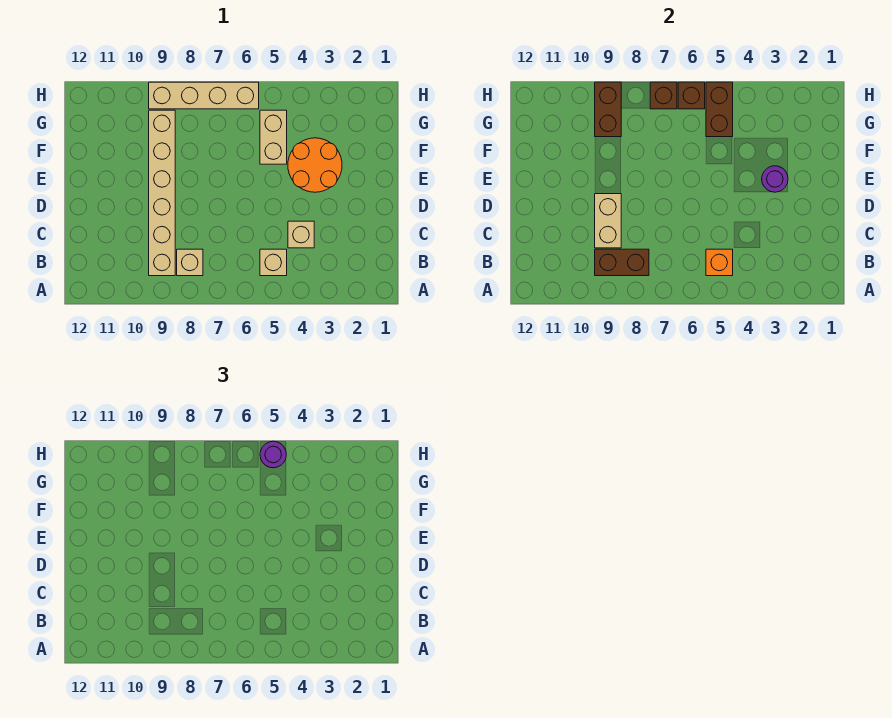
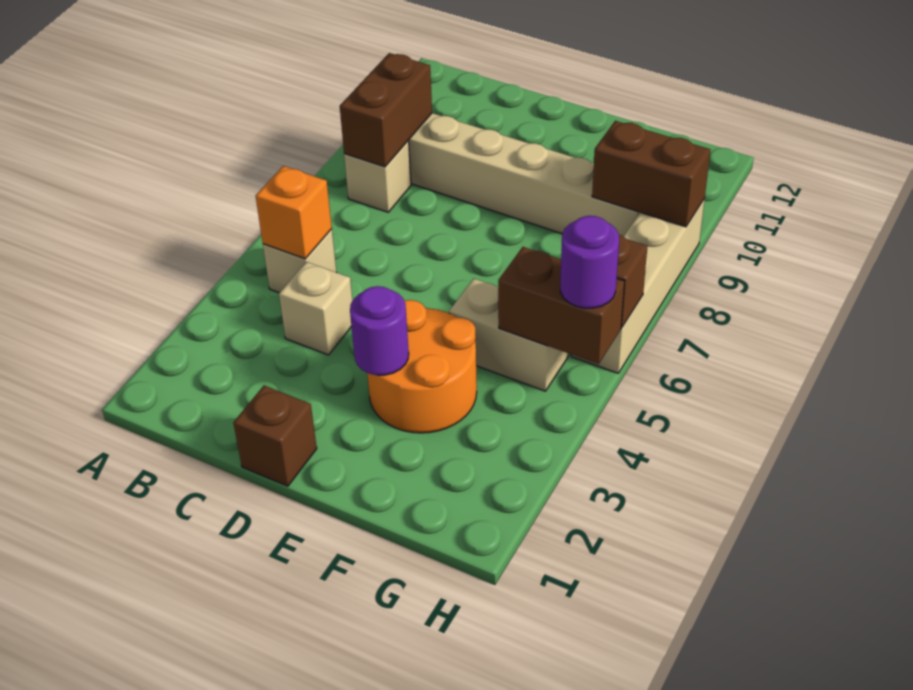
tan 1x2 brick [595,194,621,248] -> none
brown 1x1 brick [650,82,677,109] -> brown 1x1 brick moved to [233,386,317,486]

